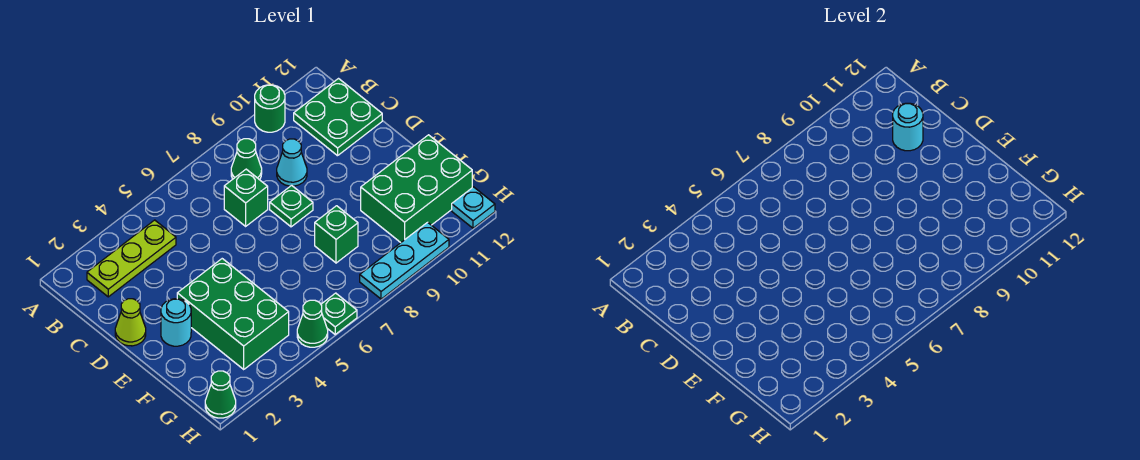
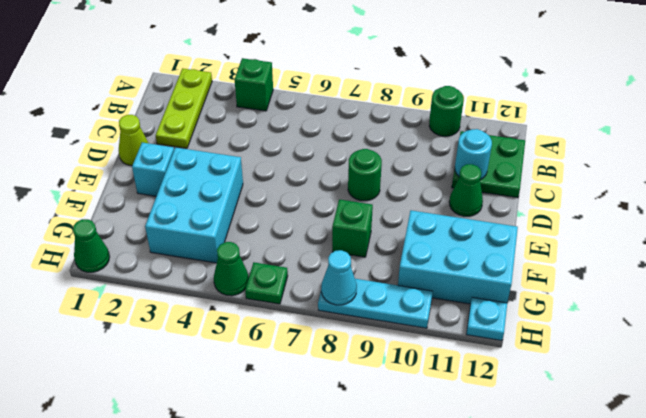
lime 1x3 plate [87,220,176,297] -> lime 1x3 plate turned to [156,68,212,148]
green 1x1 cone [231,139,262,180] -> green 1x1 cone moved to [449,164,483,216]
green 1x1 brick [224,169,268,226] -> green 1x1 brick moved to [235,58,273,111]
cyan 1x1 cone [277,139,307,186] -> cyan 1x1 cone moved to [321,250,357,305]
green 1x1 plate [270,185,313,227] -> green 1x1 round brick [348,149,382,201]
cyan 1x1 round brick [161,299,191,346] -> cyan 1x1 brick [132,143,174,196]
green 2x3 brick [177,259,289,369] -> cyan 2x3 brick [145,147,243,263]
green 2x3 brick [361,135,472,243] -> cyan 2x3 brick [398,210,518,304]

